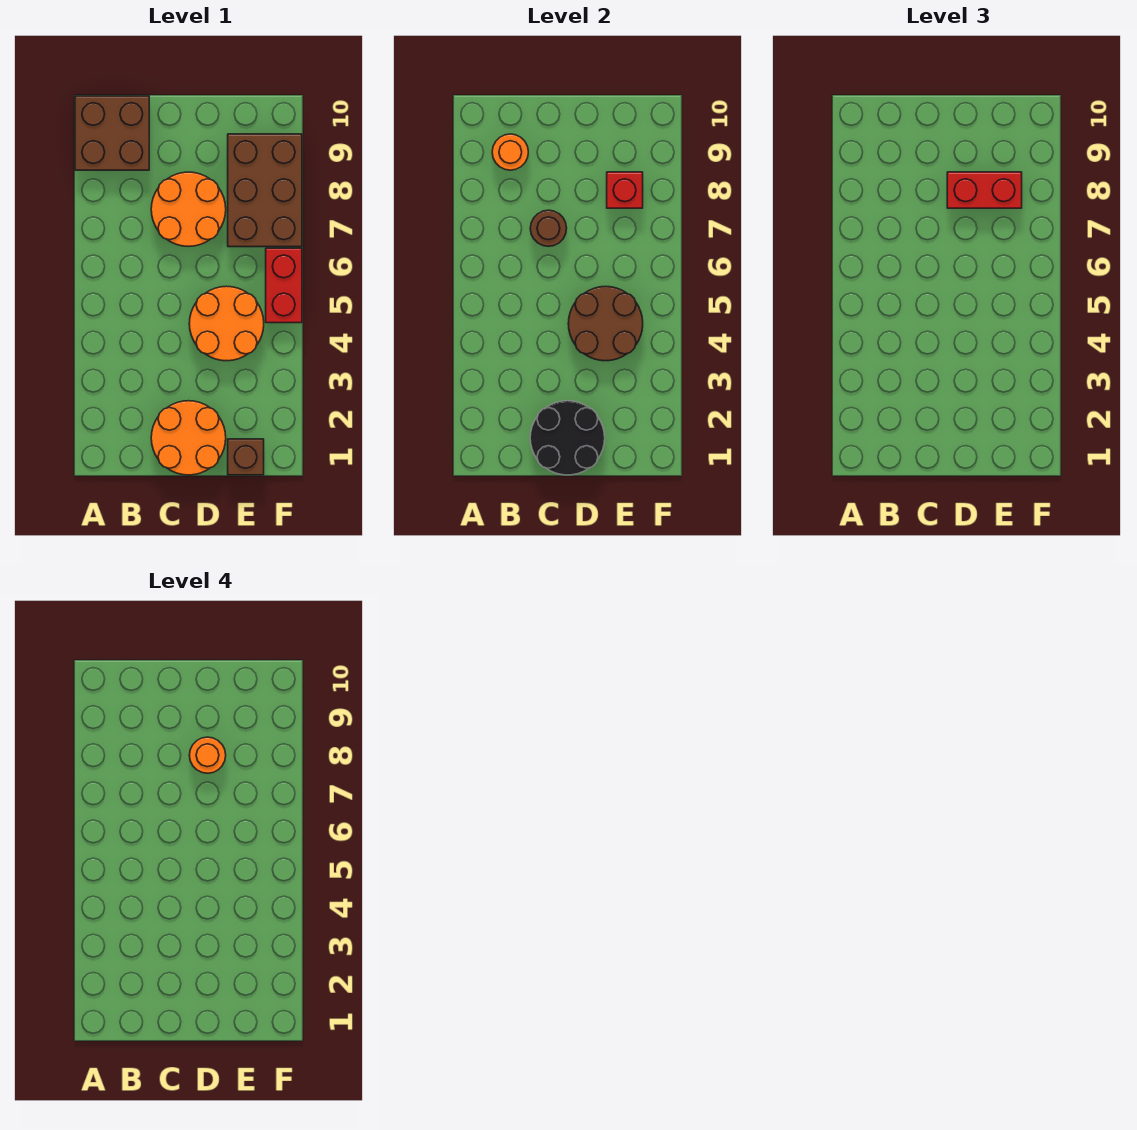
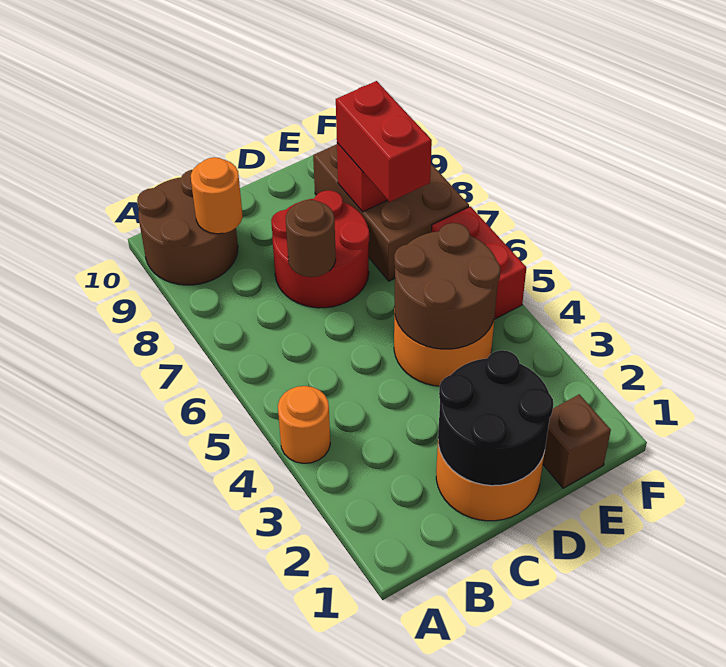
brown 2x2 brick [75,96,149,170] -> brown 2x2 round brick [137,170,238,285]
orange 2x2 round brick [151,172,226,247] -> red 2x2 round brick [271,190,369,308]
red 1x2 brick [947,172,1022,208] -> red 1x2 brick turned to [336,81,432,202]
orange 1x1 round brick [189,737,226,773] -> orange 1x1 round brick moved to [278,386,330,463]

